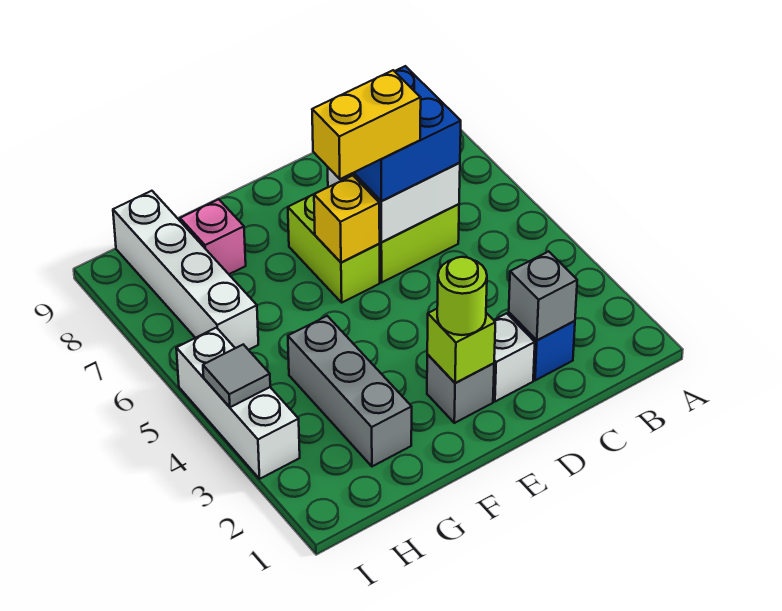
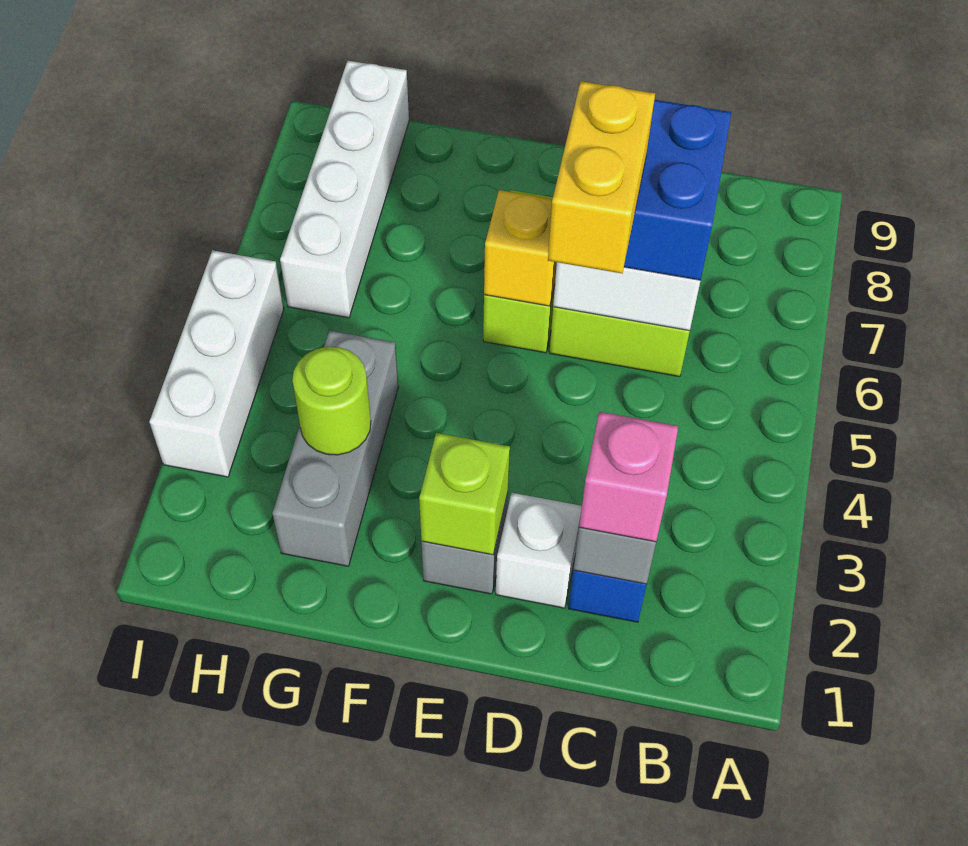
yellow 1x2 brick [312,70,421,179] -> yellow 1x2 brick turned to [548,81,655,273]
lime 1x1 round brick [437,257,487,335] -> lime 1x1 round brick moved to [292,347,371,455]
pink 1x1 brick [180,199,246,274] -> pink 1x1 brick moved to [579,412,678,542]
grey 1x1 tile [203,345,270,407] -> none

